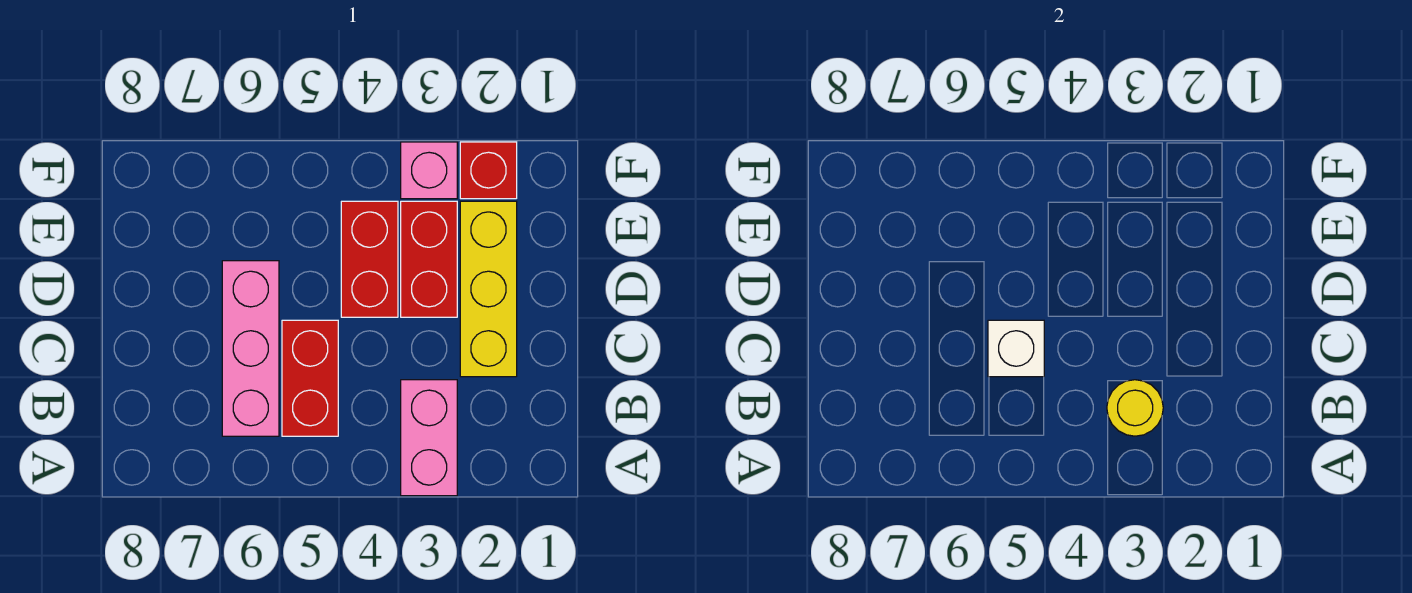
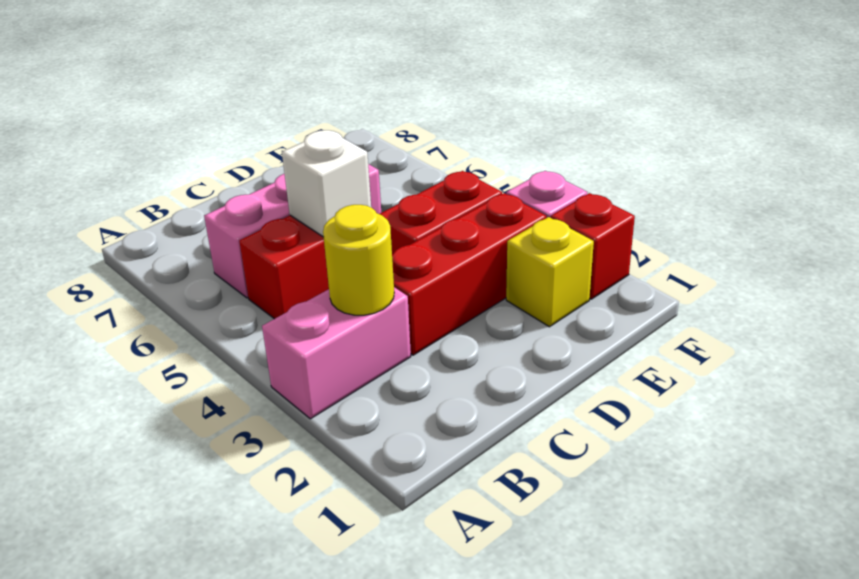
yellow 1x3 brick [460,201,517,377] -> yellow 1x1 brick [506,217,594,327]
red 1x2 brick [401,201,457,317] -> red 1x3 brick [392,193,546,355]

